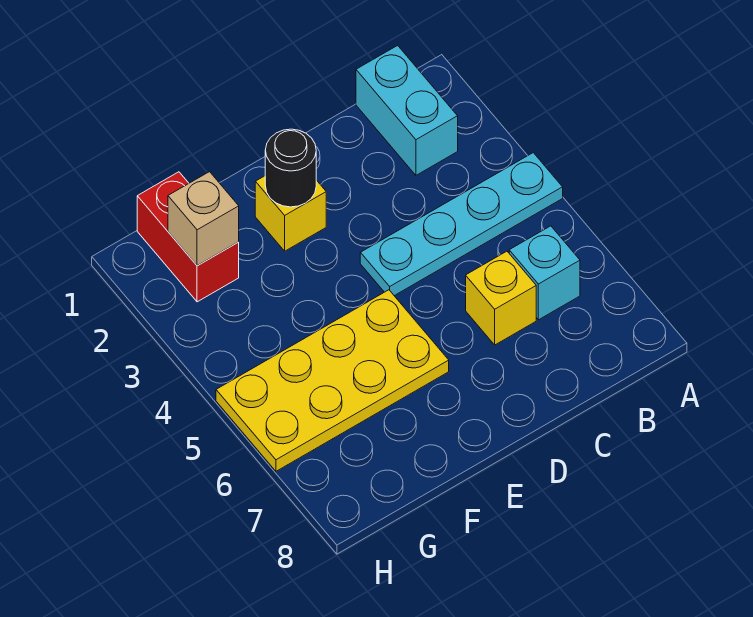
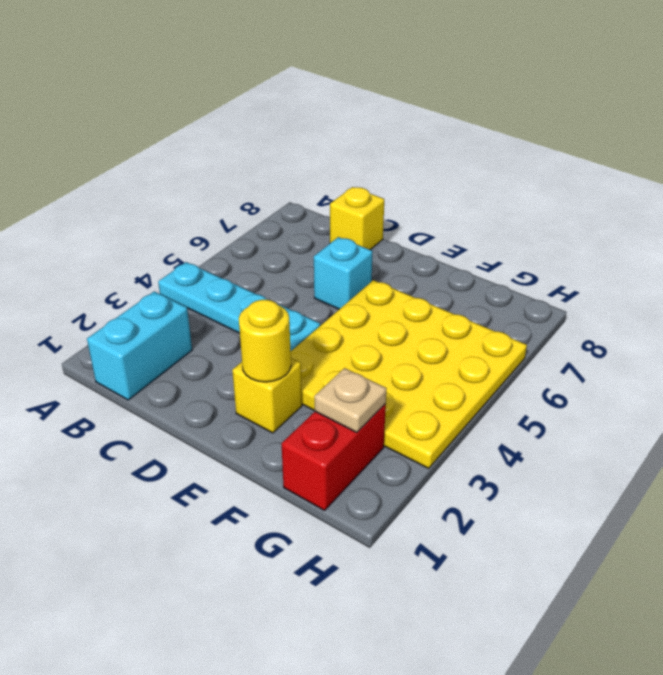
cyan 1x1 brick [509,226,580,320] -> cyan 1x1 brick moved to [314,237,373,309]
yellow 1x1 brick [466,251,536,345] -> yellow 1x1 brick moved to [330,187,384,250]
black 1x1 round brick [265,129,316,207] -> yellow 1x1 round brick [239,300,291,382]
yellow 2x4 plate [216,290,449,471] -> yellow 4x4 plate [291,280,527,468]
tan 1x1 brick [168,172,239,266] -> tan 1x1 plate [314,368,387,433]

